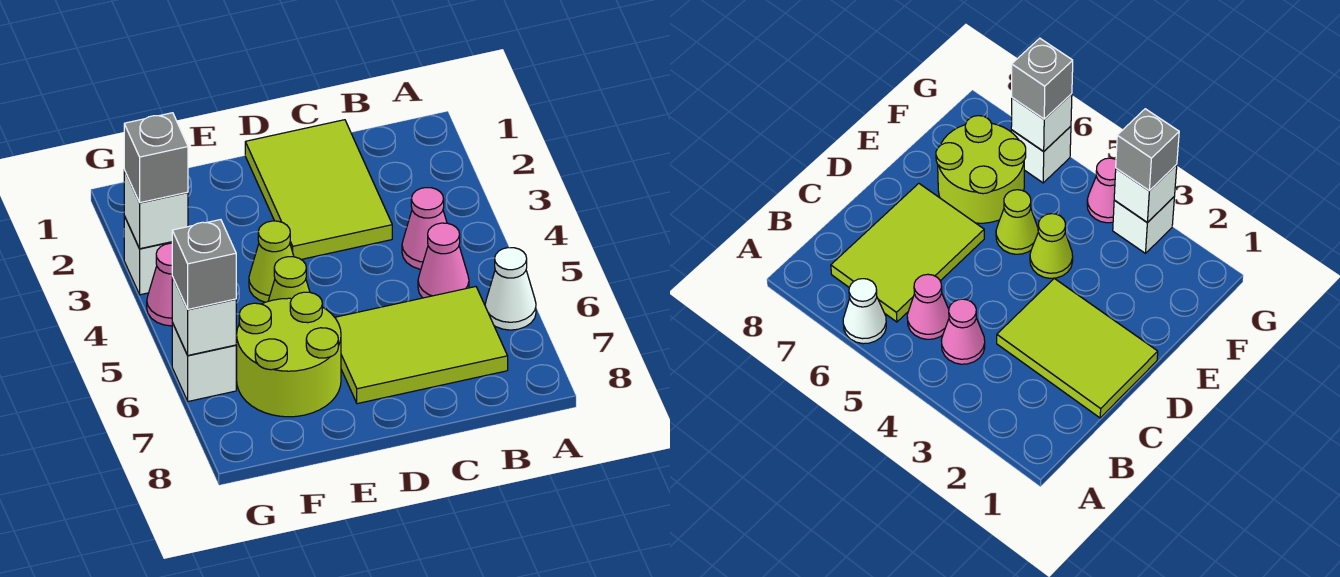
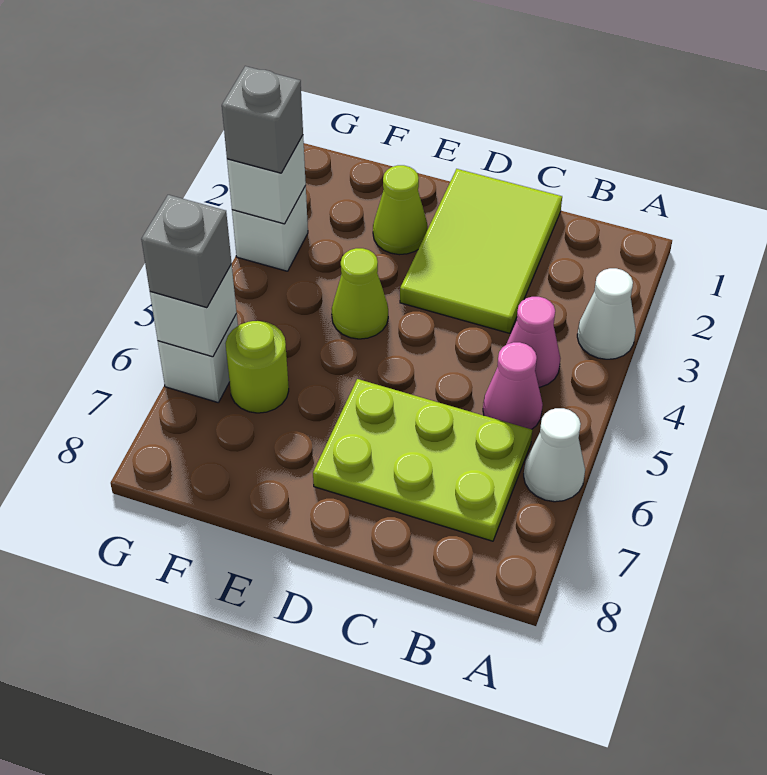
none -> white 1x1 cone [577,268,636,359]
lime 2x3 tile [335,287,508,404] -> lime 2x3 plate [313,379,532,541]
lime 1x1 cone [268,257,310,301] -> lime 1x1 cone moved to [373,165,428,255]
lime 2x2 round brick [236,292,341,417] -> lime 1x1 round brick [225,321,289,413]
pink 1x1 cone [147,243,173,326] -> none

